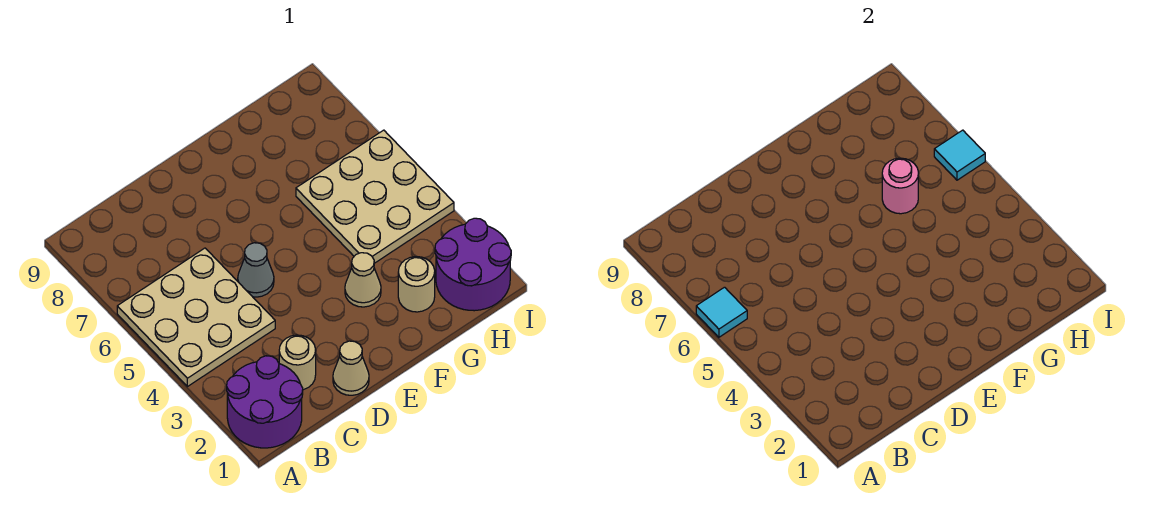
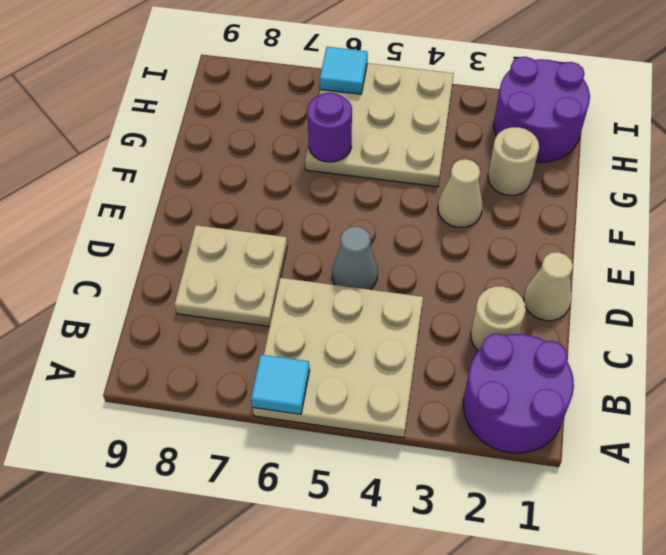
none -> tan 2x2 plate [175,225,287,327]
pink 1x1 round brick [882,158,918,214] -> purple 1x1 round brick [307,93,352,162]

